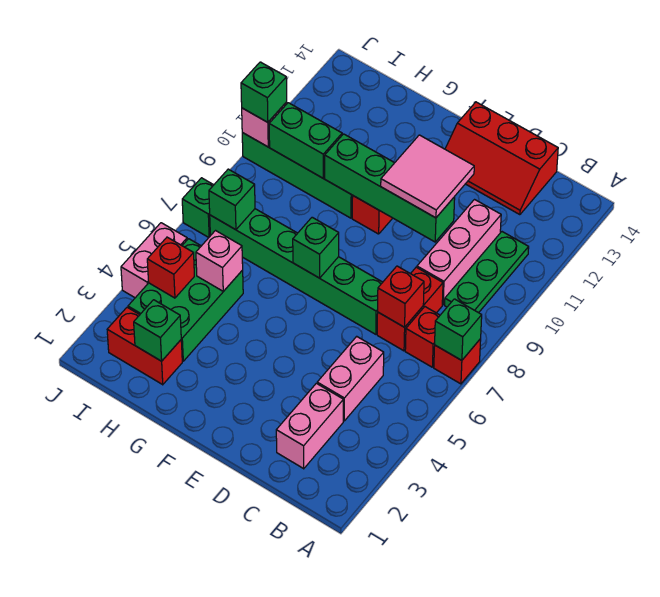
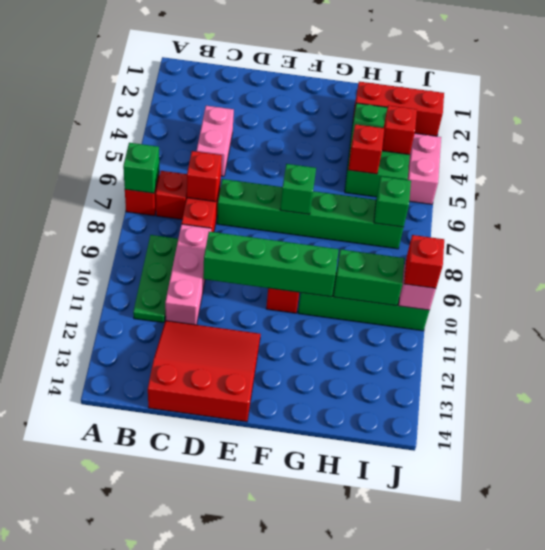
pink 1x2 brick [276,383,343,469] -> none
red 2x3 slope [445,102,558,215] -> red 3x3 slope [148,321,261,422]
pink 2x2 tile [381,135,474,218] -> none
red 1x2 brick [107,307,182,385] -> red 1x3 brick [353,82,444,136]
green 1x1 brick [134,300,181,361] -> none
pink 1x1 brick [196,231,243,291] -> red 1x1 brick [348,124,384,174]
green 1x1 brick [182,178,213,237] -> none
green 1x1 brick [241,62,287,122] -> red 1x1 brick [404,235,444,288]

